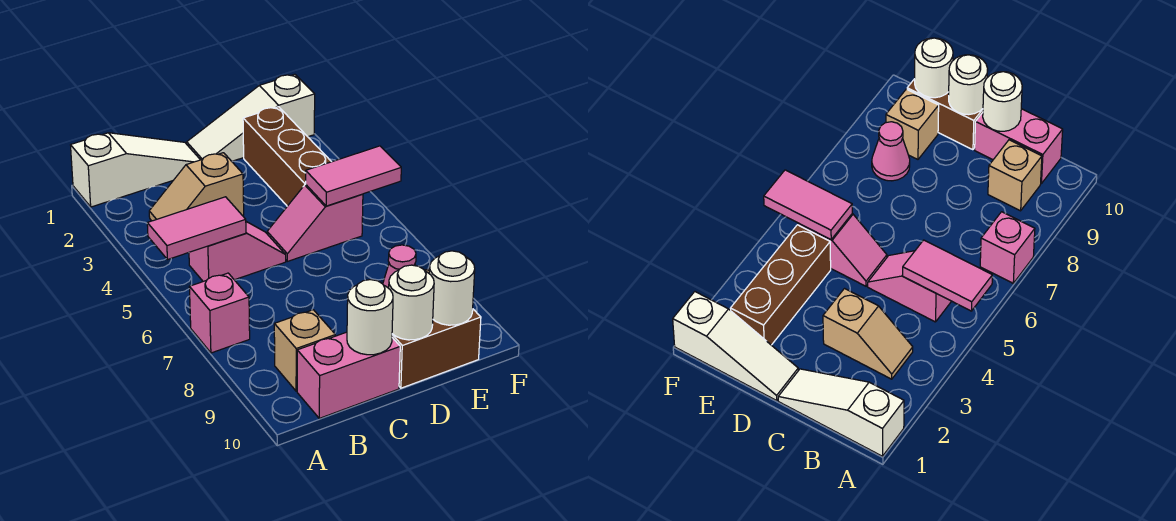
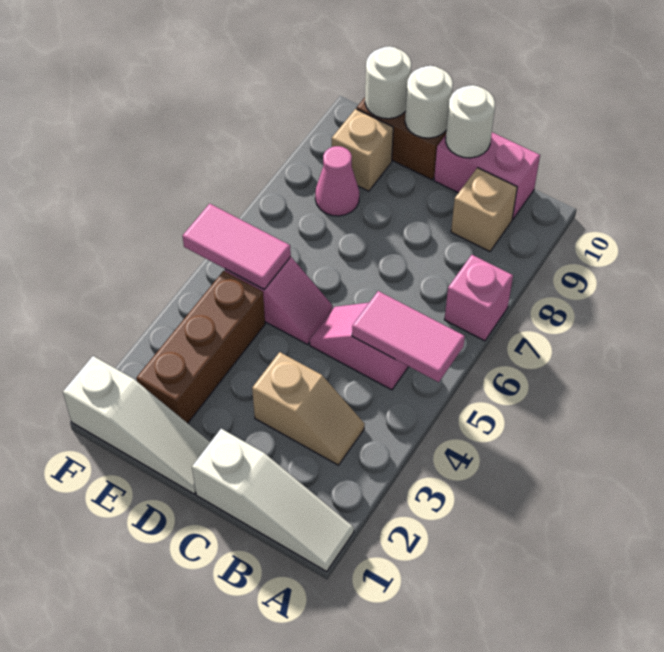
white 1x3 slope [71,133,200,207] -> white 1x3 slope turned to [192,429,354,571]

